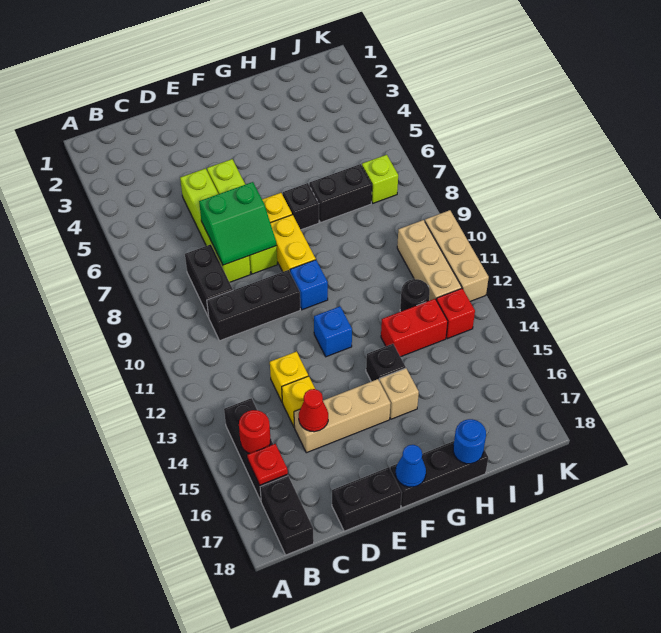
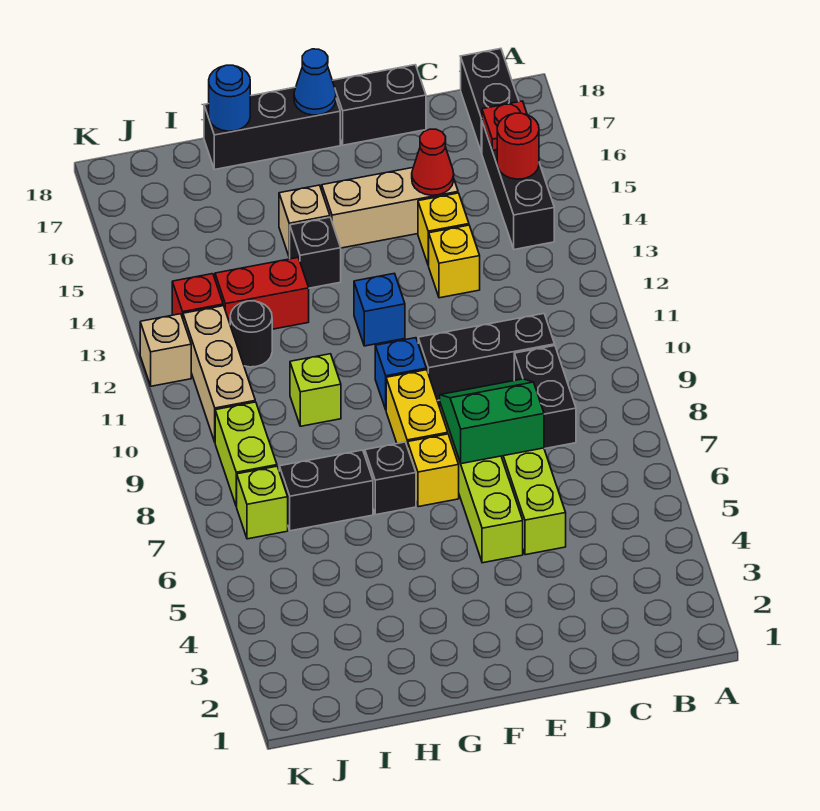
none -> lime 1x1 brick [290,354,341,426]
none -> lime 1x2 brick [215,402,277,506]
tan 1x3 brick [425,210,489,301] -> tan 1x1 brick [140,314,191,386]

